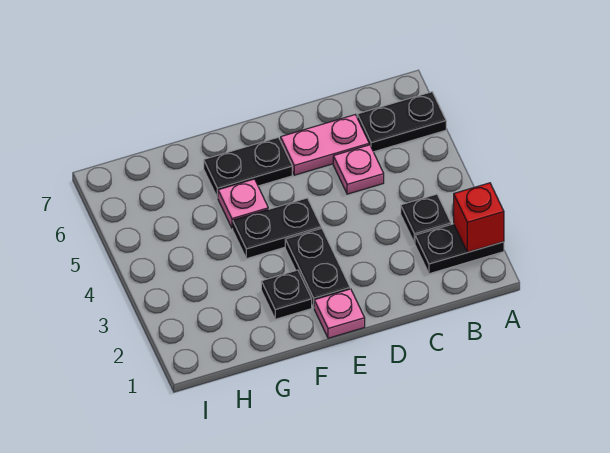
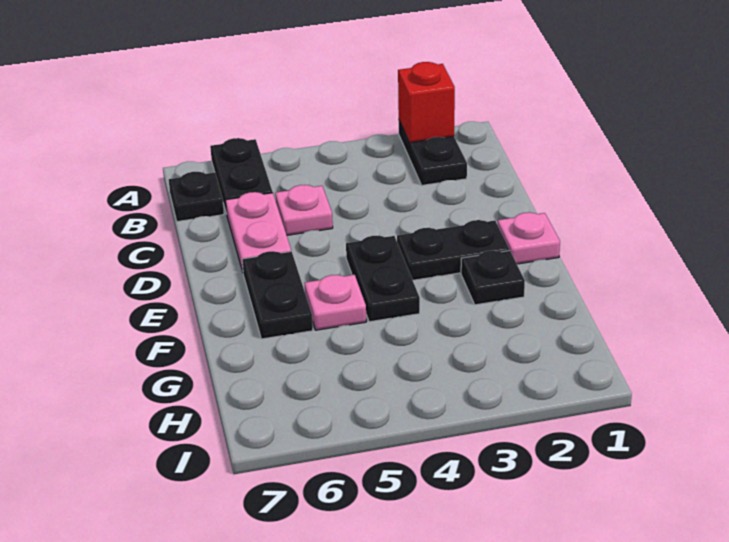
black 1x1 plate [401,194,451,243] -> black 1x1 plate moved to [169,172,224,222]

